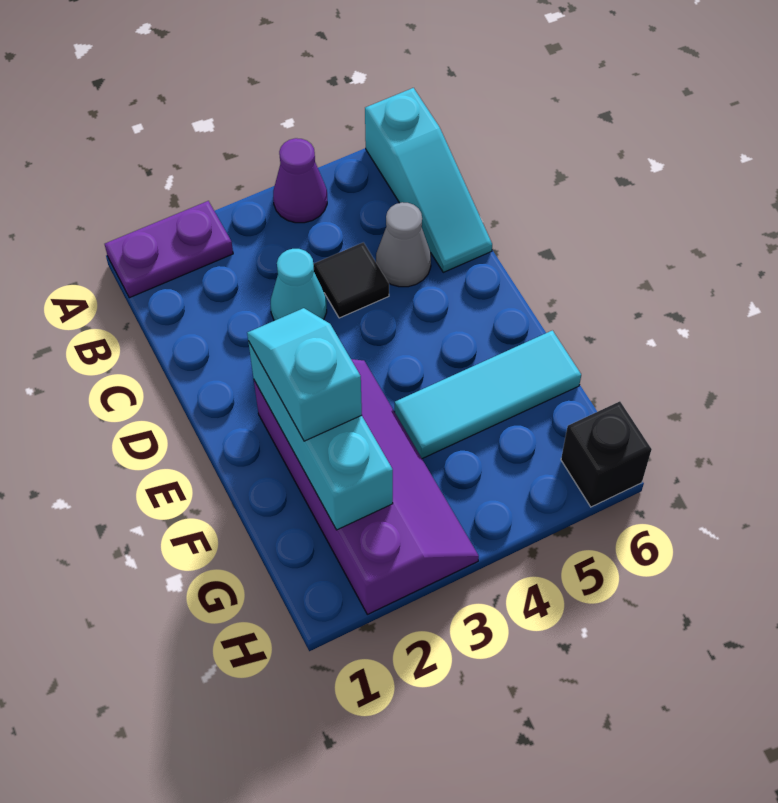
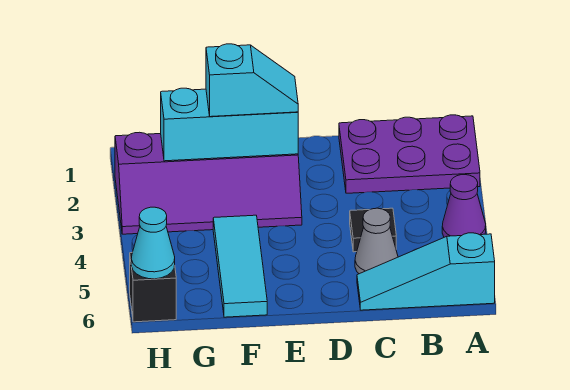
purple 1x2 plate [105,201,233,298] -> purple 2x3 plate [339,115,480,193]
cyan 1x1 cone [271,249,327,321] -> cyan 1x1 cone moved to [131,207,175,279]

